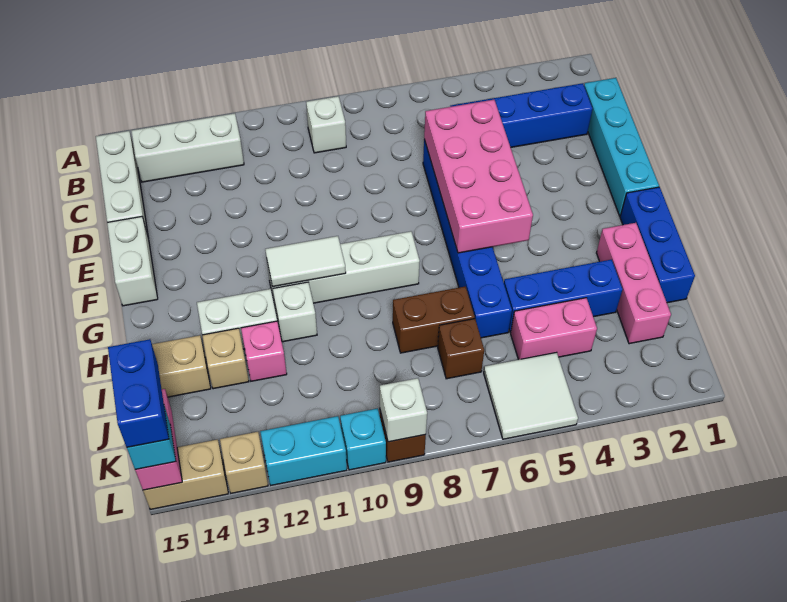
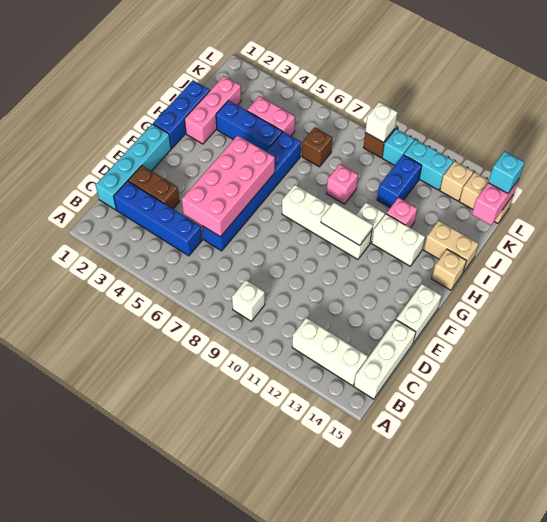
brown 1x2 brick [393,286,475,353] -> brown 1x2 brick moved to [128,166,179,209]
none -> pink 1x1 brick [327,164,358,204]
tan 1x1 brick [202,328,249,389] -> tan 1x1 brick moved to [432,249,467,290]
white 2x2 tile [484,352,578,439] -> none
blue 1x2 brick [108,339,169,447] -> blue 1x2 brick moved to [377,155,422,208]

